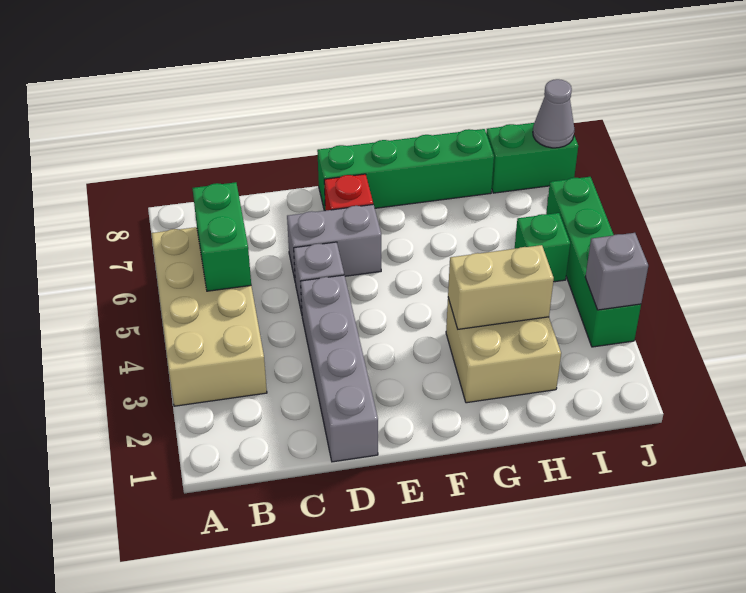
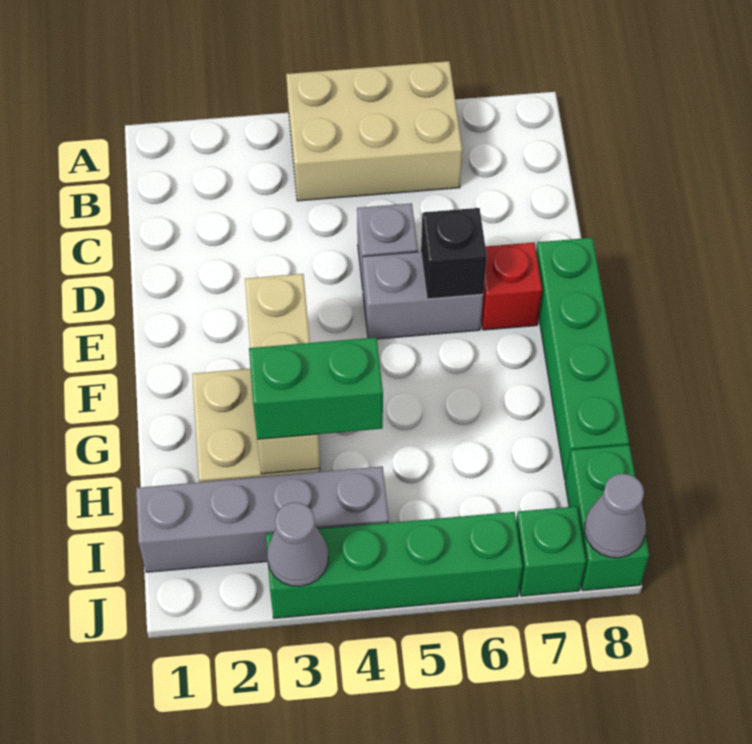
tan 2x4 brick [151,227,267,406] -> tan 2x3 brick [286,61,462,201]
green 1x2 brick [192,182,251,291] -> green 1x2 brick moved to [249,337,383,440]
grey 1x4 brick [300,275,378,462] -> grey 1x4 brick moved to [136,466,389,572]
grey 1x2 brick [287,204,381,279] -> grey 1x2 brick turned to [363,252,483,339]
none -> black 1x1 brick [421,208,487,299]
tan 1x2 brick [448,245,554,329] -> tan 1x3 brick [245,274,320,474]
green 1x1 brick [515,213,570,282] -> green 1x1 brick moved to [516,506,586,596]
grey 1x1 brick [585,233,648,310] -> grey 1x1 cone [267,502,328,586]

